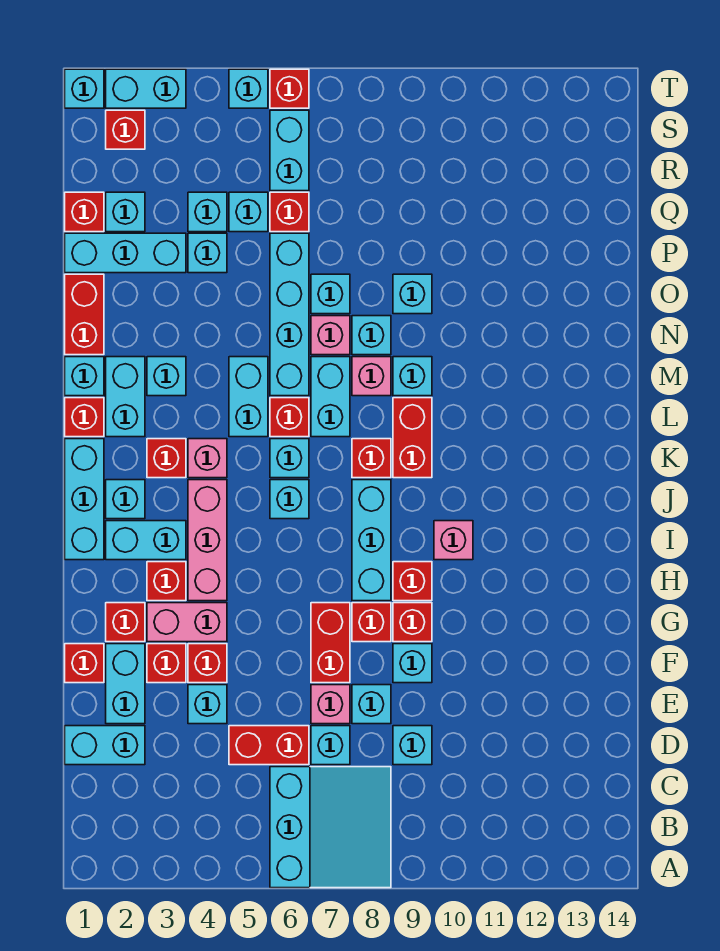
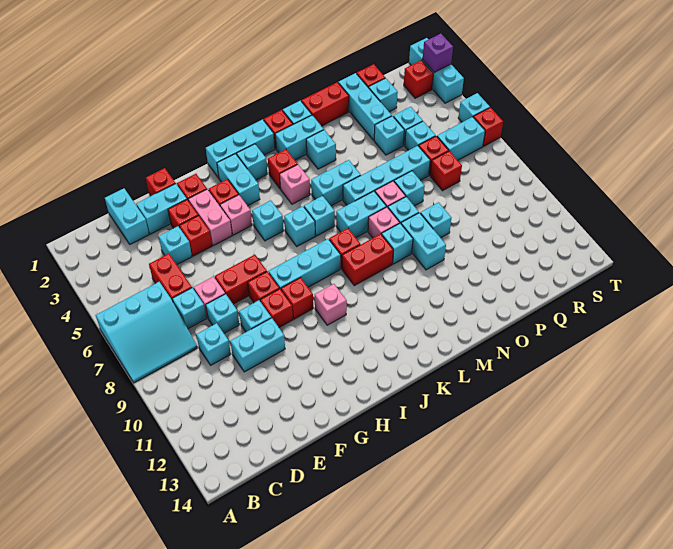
none -> cyan 1x2 brick [230,318,285,372]
pink 1x3 brick [188,480,227,601] -> pink 1x1 brick [220,195,252,235]
none -> cyan 1x1 brick [252,201,284,241]
red 1x1 brick [270,398,309,437] -> red 1x1 brick moved to [430,151,462,191]
none -> cyan 1x2 brick [401,213,446,270]
none -> purple 1x1 brick [423,34,453,72]

